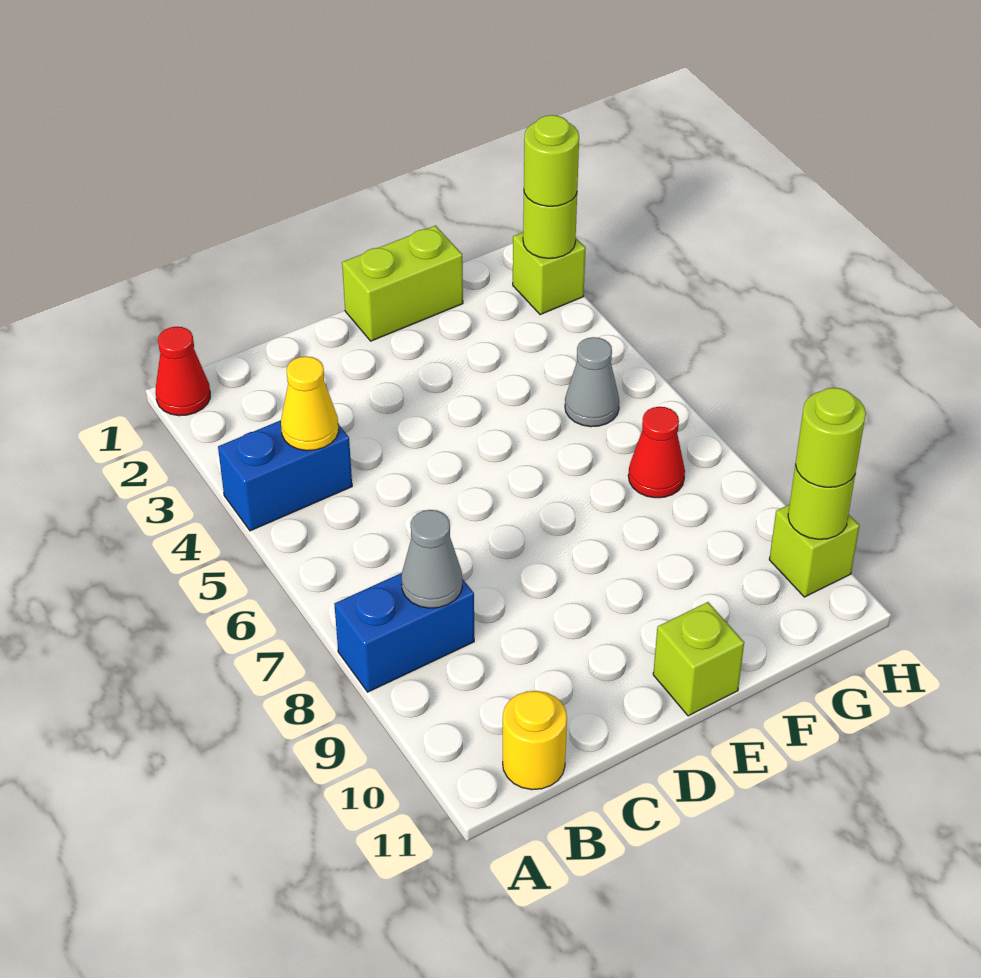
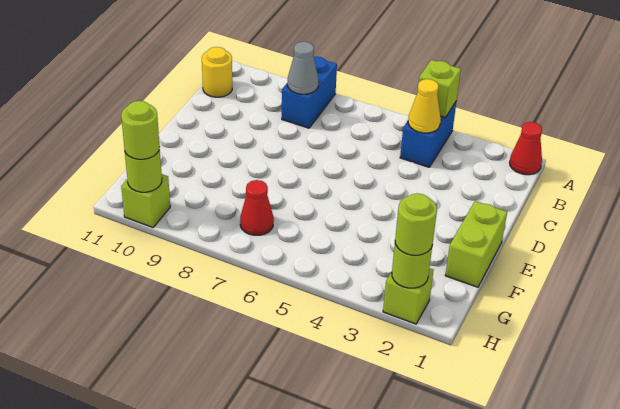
lime 1x1 brick [653,602,744,716] -> lime 1x1 brick moved to [419,60,461,117]
grey 1x1 cone [565,337,619,427] -> none

